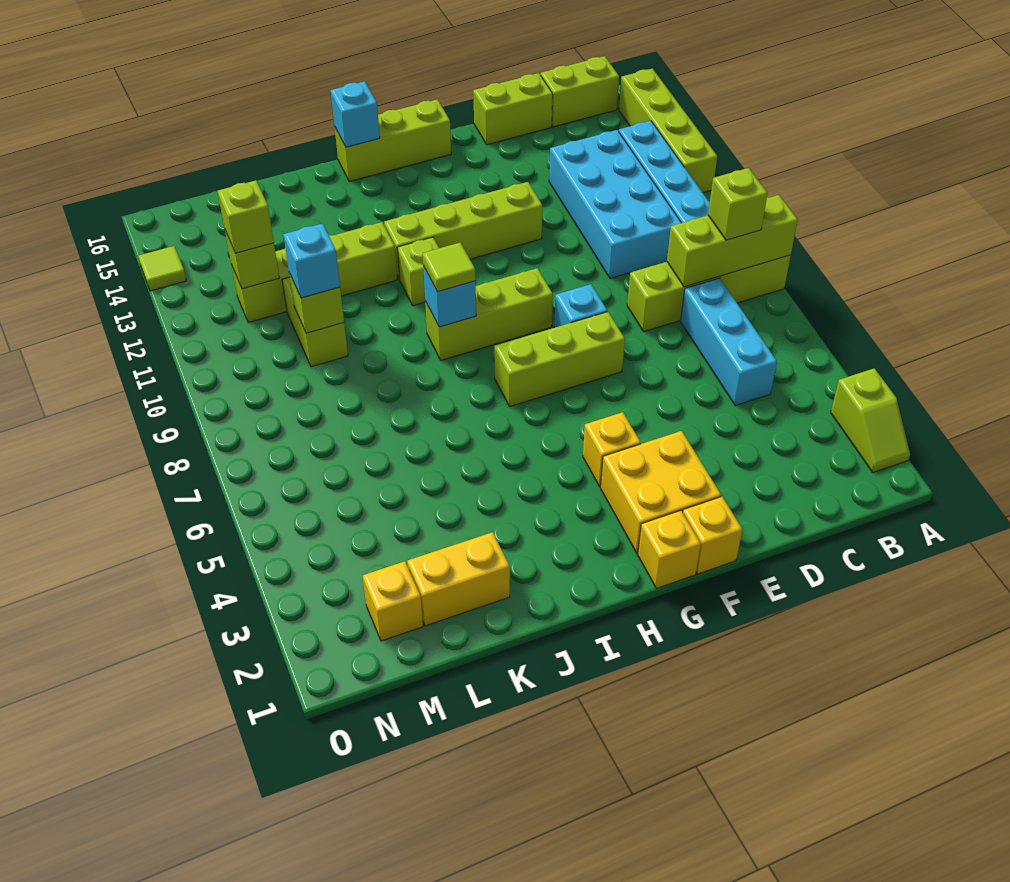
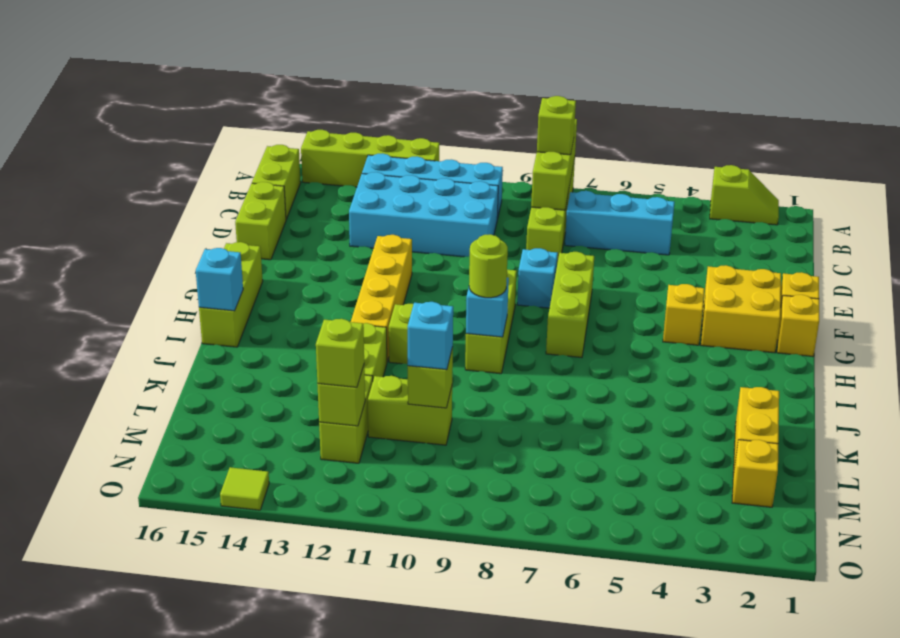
lime 1x4 brick [384,182,542,279] -> yellow 1x4 brick [351,235,412,361]
lime 1x1 tile [423,243,476,292] -> lime 1x1 round brick [469,234,508,298]

